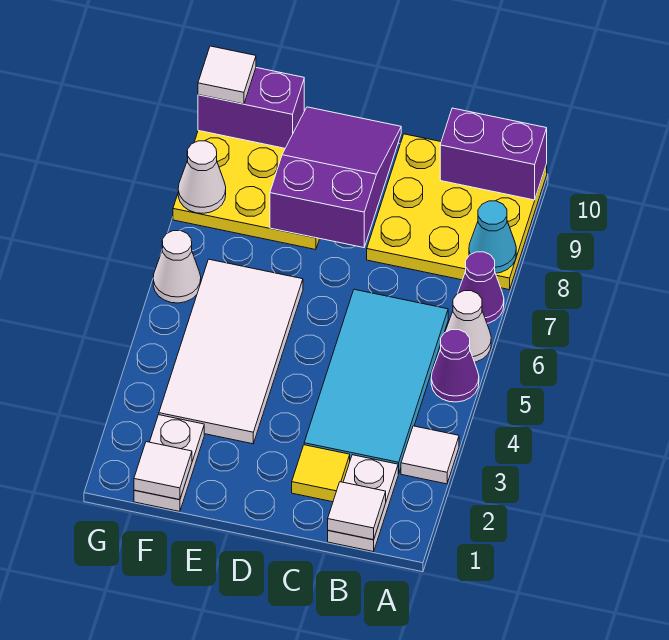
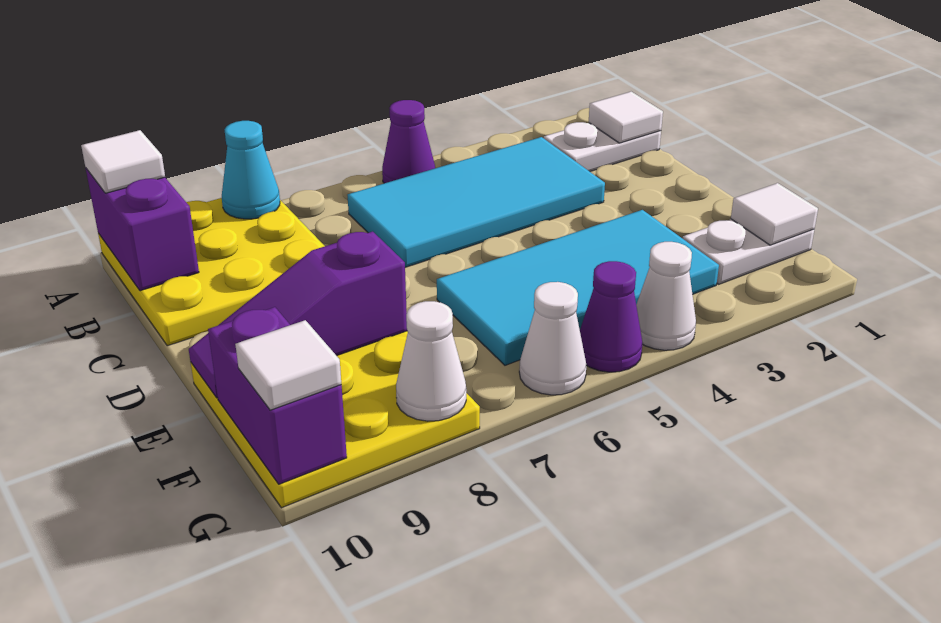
white 1x1 tile [401,426,459,484] -> white 1x1 tile moved to [81,130,165,193]
white 1x1 cone [445,291,491,362] -> white 1x1 cone moved to [636,242,696,350]
purple 1x1 cone [458,252,504,323] -> purple 1x1 cone moved to [580,261,642,372]
yellow 1x1 tile [292,445,350,502] -> none
purple 2x3 slope [270,107,401,248] -> purple 1x3 slope [189,231,407,398]
white 2x4 tile [159,259,303,444] -> cyan 2x4 tile [437,210,719,365]

